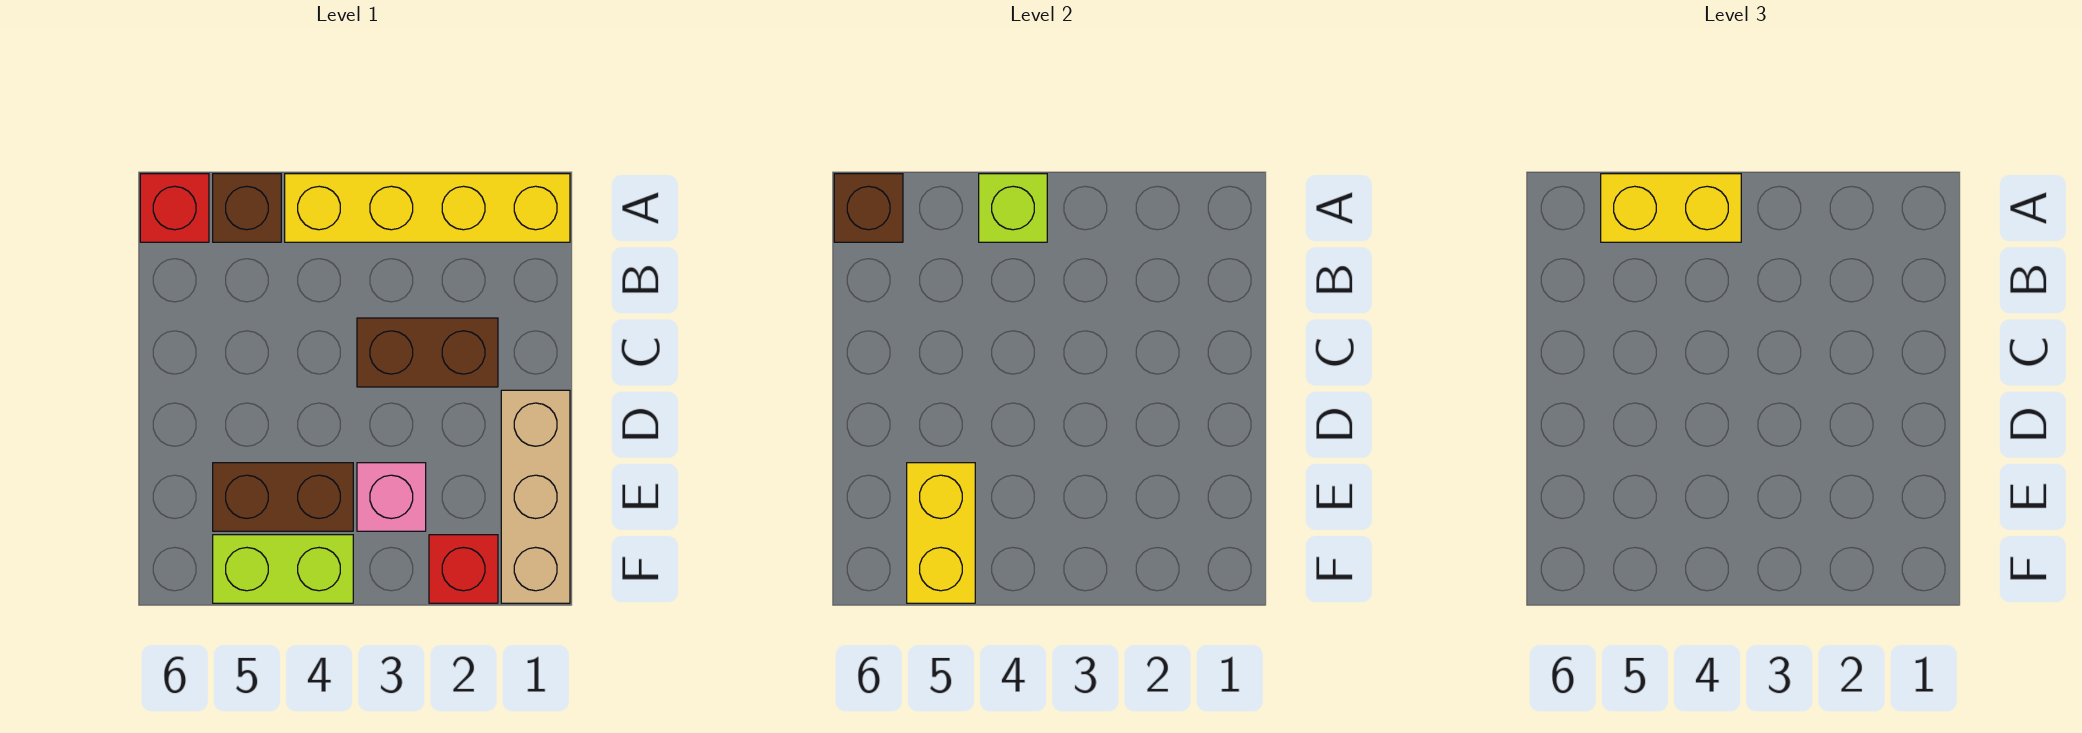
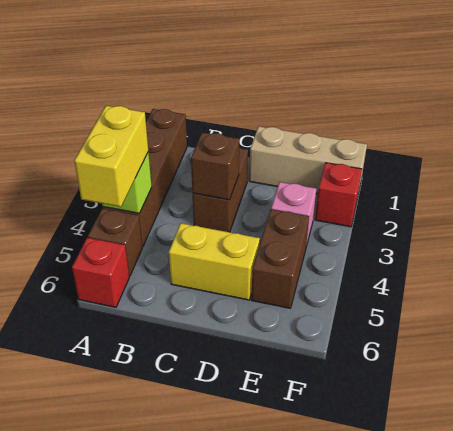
yellow 1x4 brick [285,174,570,242] -> brown 1x4 brick [103,109,187,247]
brown 1x1 brick [834,174,903,242] -> brown 1x1 brick moved to [191,133,239,200]
yellow 1x2 brick [907,463,975,603] -> yellow 1x2 brick moved to [169,223,260,300]
lime 1x2 brick [213,535,353,603] -> none

